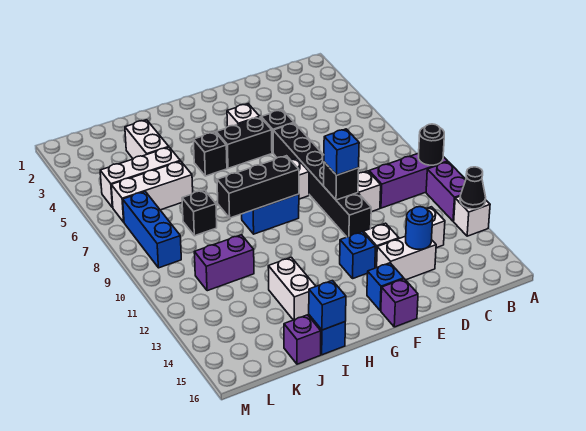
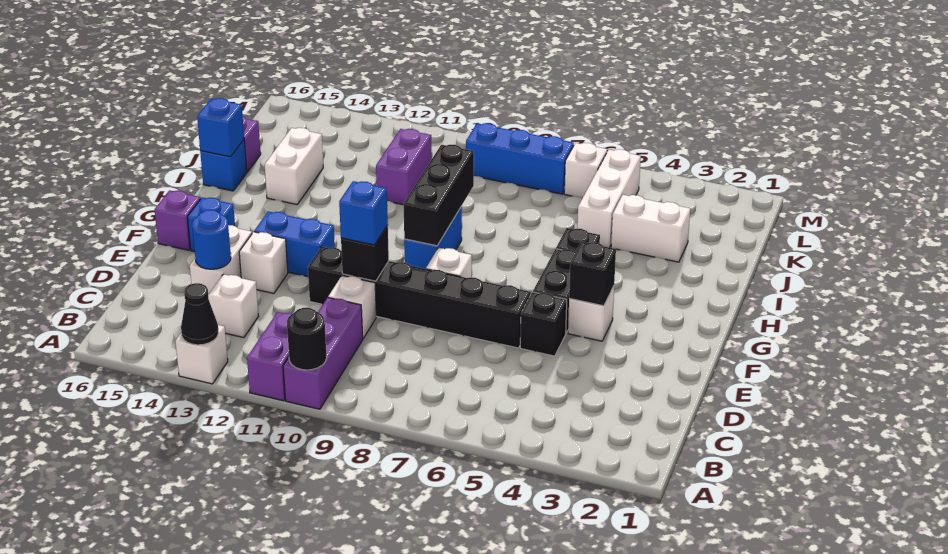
purple 1x2 brick [426,162,466,221] -> purple 1x2 brick turned to [247,312,291,401]
blue 1x1 brick [340,232,376,278] -> blue 1x2 brick [254,211,335,277]
white 1x2 brick [268,257,316,320] -> white 1x2 brick turned to [265,128,323,204]
white 1x3 brick [111,161,193,222] -> white 1x1 brick [564,143,607,198]
black 1x1 brick [182,190,217,236] -> black 1x1 brick moved to [569,242,616,306]

